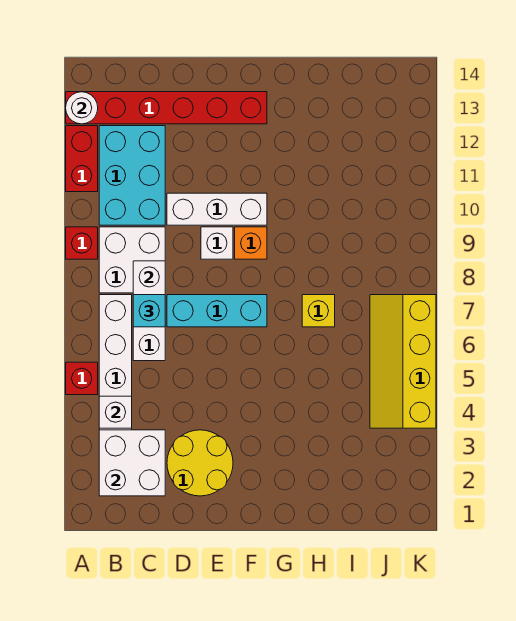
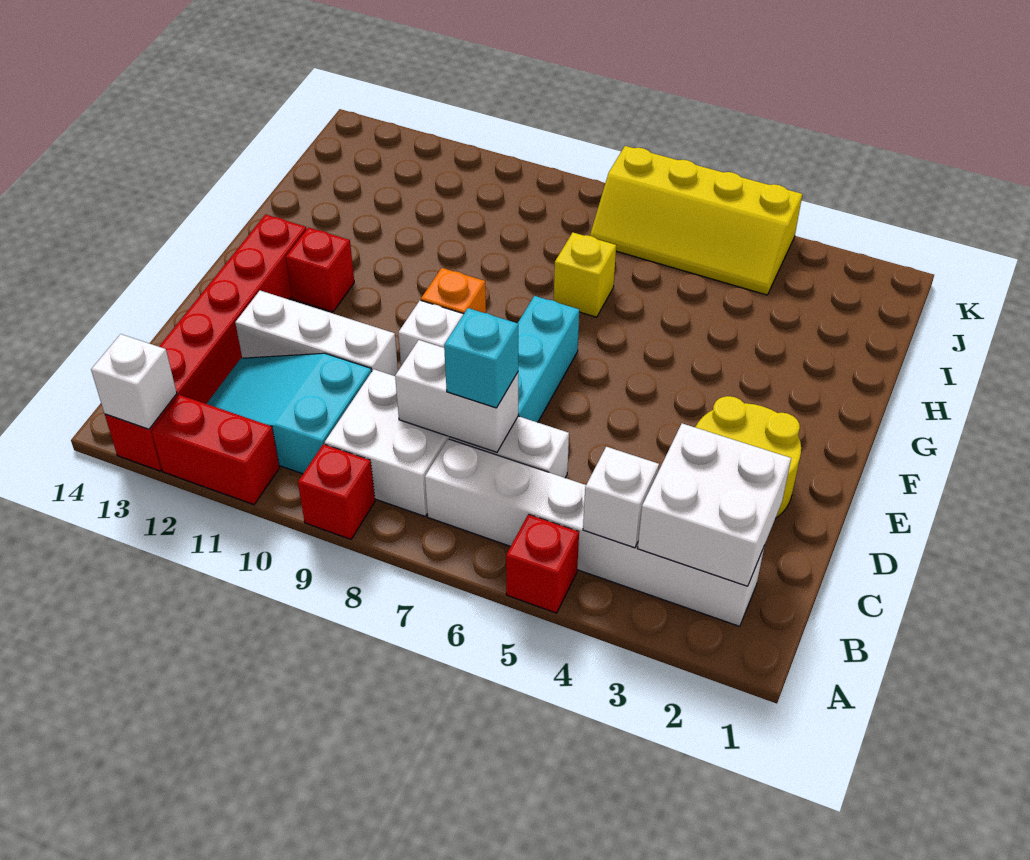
white 1x1 round brick [66,92,98,124] -> white 1x1 brick [91,334,177,429]
cyan 2x3 brick [99,126,165,225] -> cyan 2x3 slope [207,353,372,474]
white 1x3 brick [167,193,267,225] -> white 1x3 brick turned to [235,291,398,376]
none -> red 1x1 brick [286,227,354,312]

